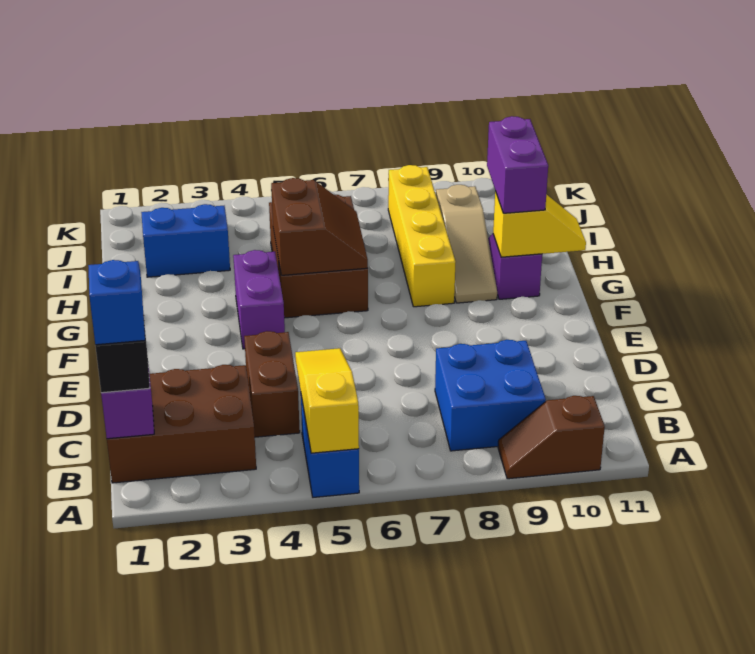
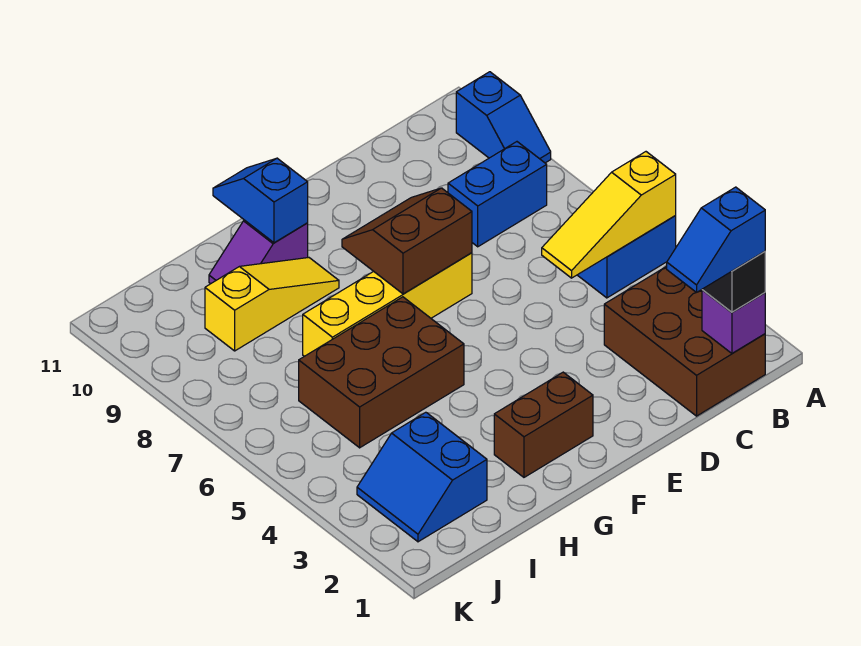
brown 1x2 slope [498,396,605,479] -> blue 1x2 slope [456,72,551,163]
blue 2x2 brick [435,340,546,451] -> blue 1x2 brick [448,142,547,247]
brown 1x2 brick [244,331,300,437] -> brown 1x2 brick moved to [494,372,593,477]
purple 1x2 brick [233,250,285,349] -> none
brown 2x2 slope [271,178,368,275] -> brown 2x2 slope moved to [342,188,472,294]
yellow 1x4 brick [388,165,456,307] -> yellow 1x4 brick moved to [303,253,472,356]
tan 1x3 slope [436,185,497,303] -> yellow 1x3 slope [205,258,339,351]
yellow 1x2 slope [493,191,586,257] -> blue 1x2 slope [213,158,308,243]
purple 1x2 brick [487,116,548,213] -> none

